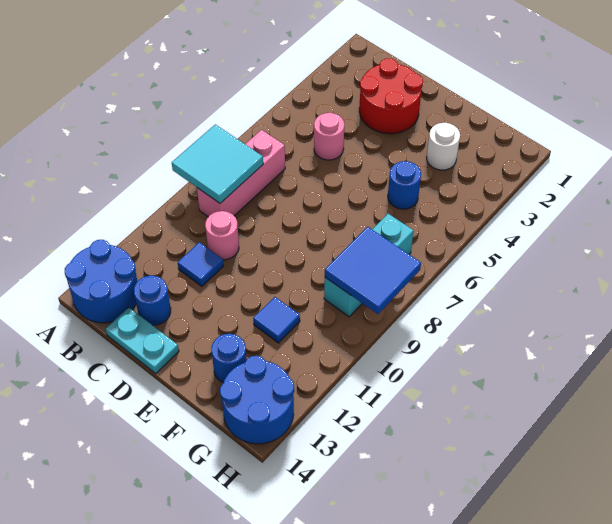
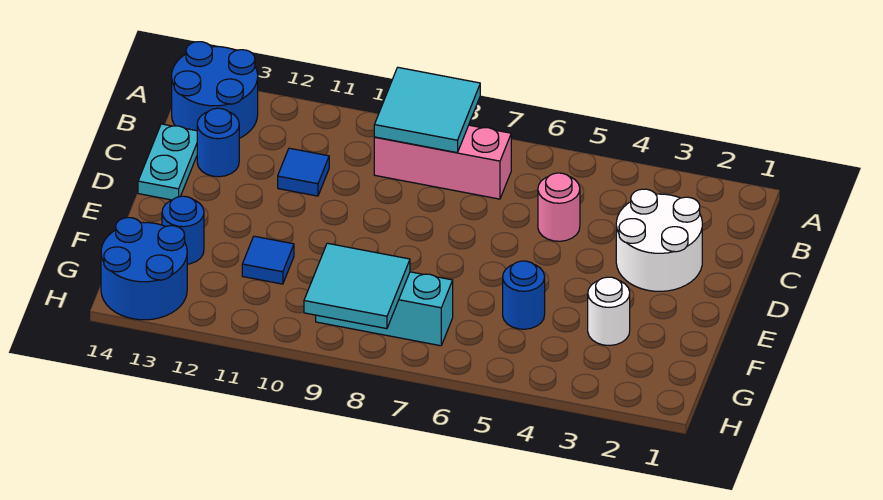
red 2x2 round brick [359,58,423,134] -> white 2x2 round brick [616,189,702,291]
pink 1x1 round brick [205,211,239,260] -> none
blue 2x2 tile [325,227,421,314] -> cyan 2x2 tile [304,243,410,329]

